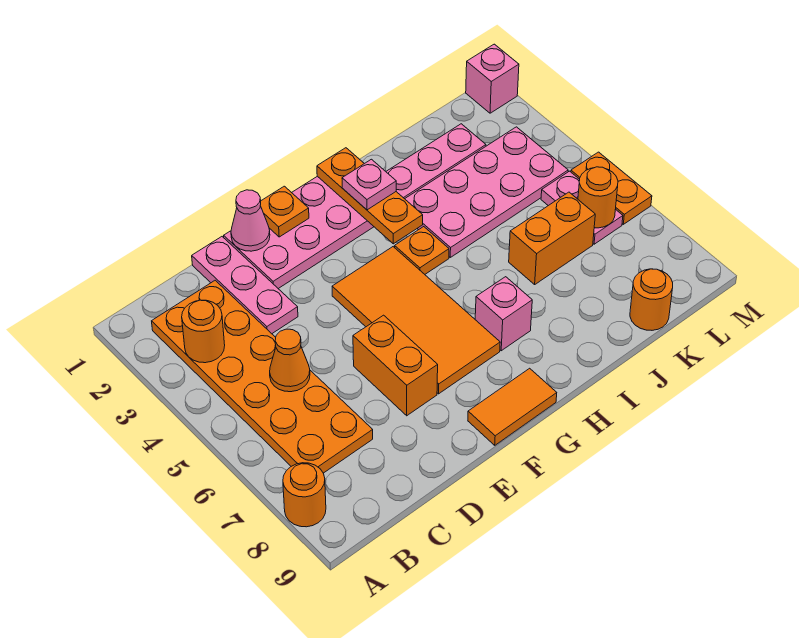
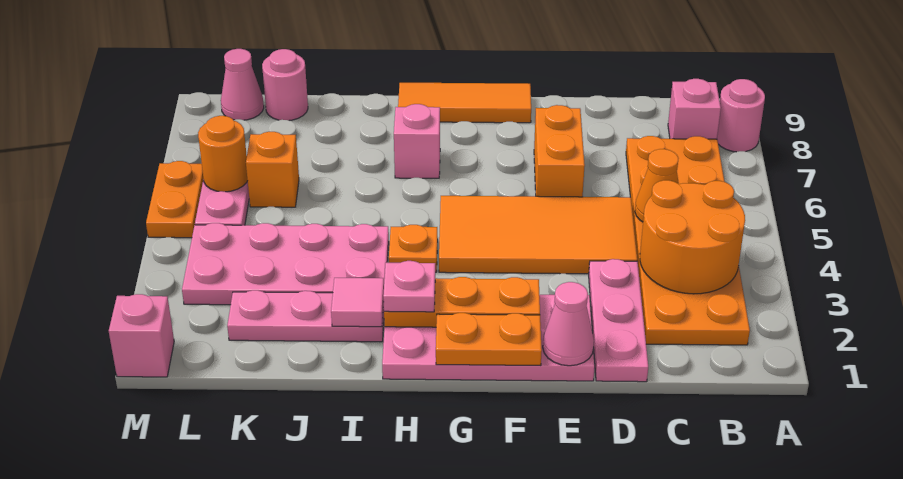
orange 1x1 round brick [283,463,326,527] -> pink 1x1 round brick [717,79,765,152]
orange 1x1 round brick [182,300,225,363] -> orange 2x2 round brick [640,180,745,294]
none -> pink 1x1 brick [668,79,721,139]
orange 1x1 plate [260,186,309,237] -> orange 1x2 plate [436,313,542,365]
orange 2x4 tile [332,247,500,394] -> orange 2x4 tile turned to [439,196,637,274]
orange 1x2 tile [468,368,557,445] -> orange 1x3 tile [398,83,531,123]
orange 1x3 plate [317,148,423,244] -> orange 1x3 plate turned to [384,277,540,327]
none -> pink 1x1 tile [331,278,384,327]
orange 1x2 brick [509,192,595,284] -> orange 1x1 brick [246,132,299,207]
orange 1x1 round brick [630,269,673,330] -> pink 1x1 round brick [262,49,308,121]
none -> pink 1x1 cone [221,49,264,120]

